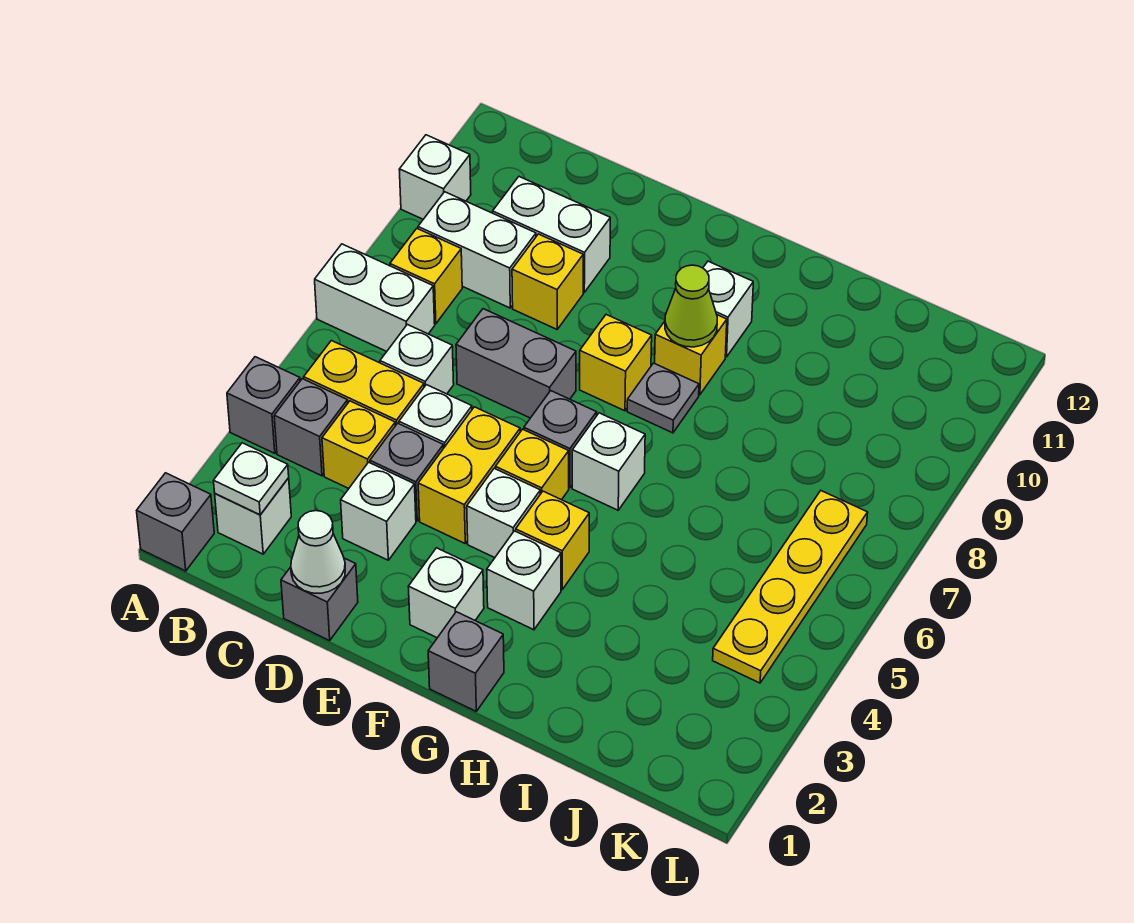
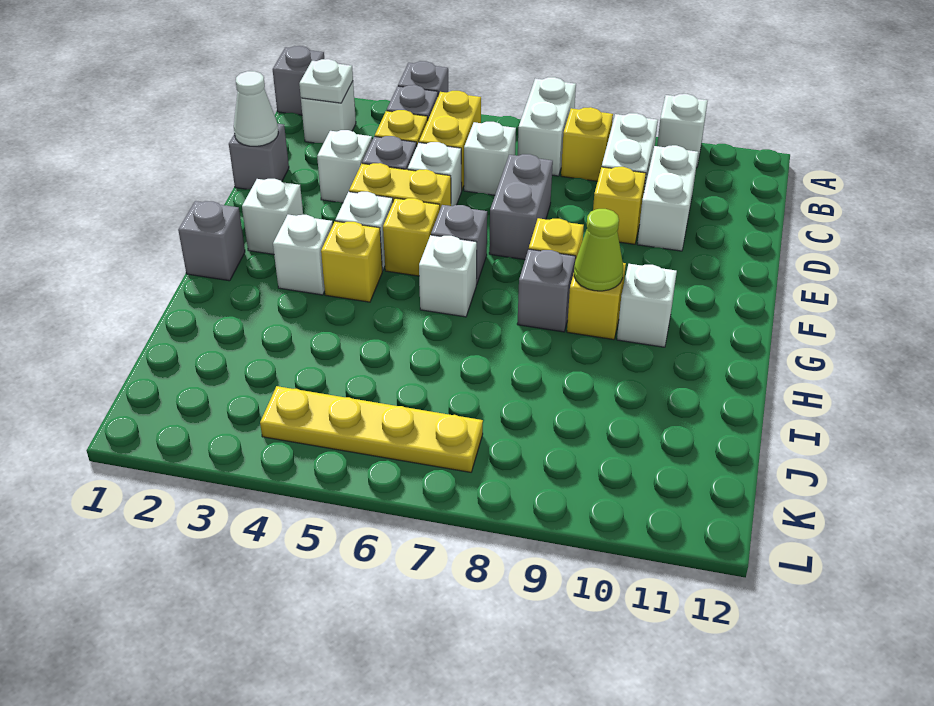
grey 1x1 plate [627,363,699,433] -> grey 1x1 brick [517,249,576,332]

